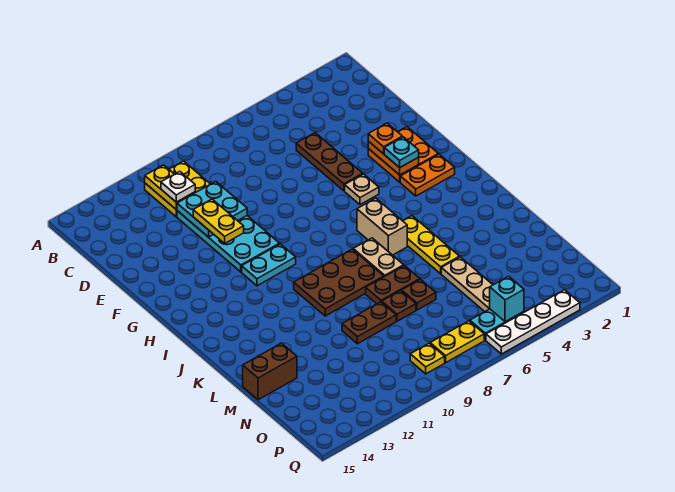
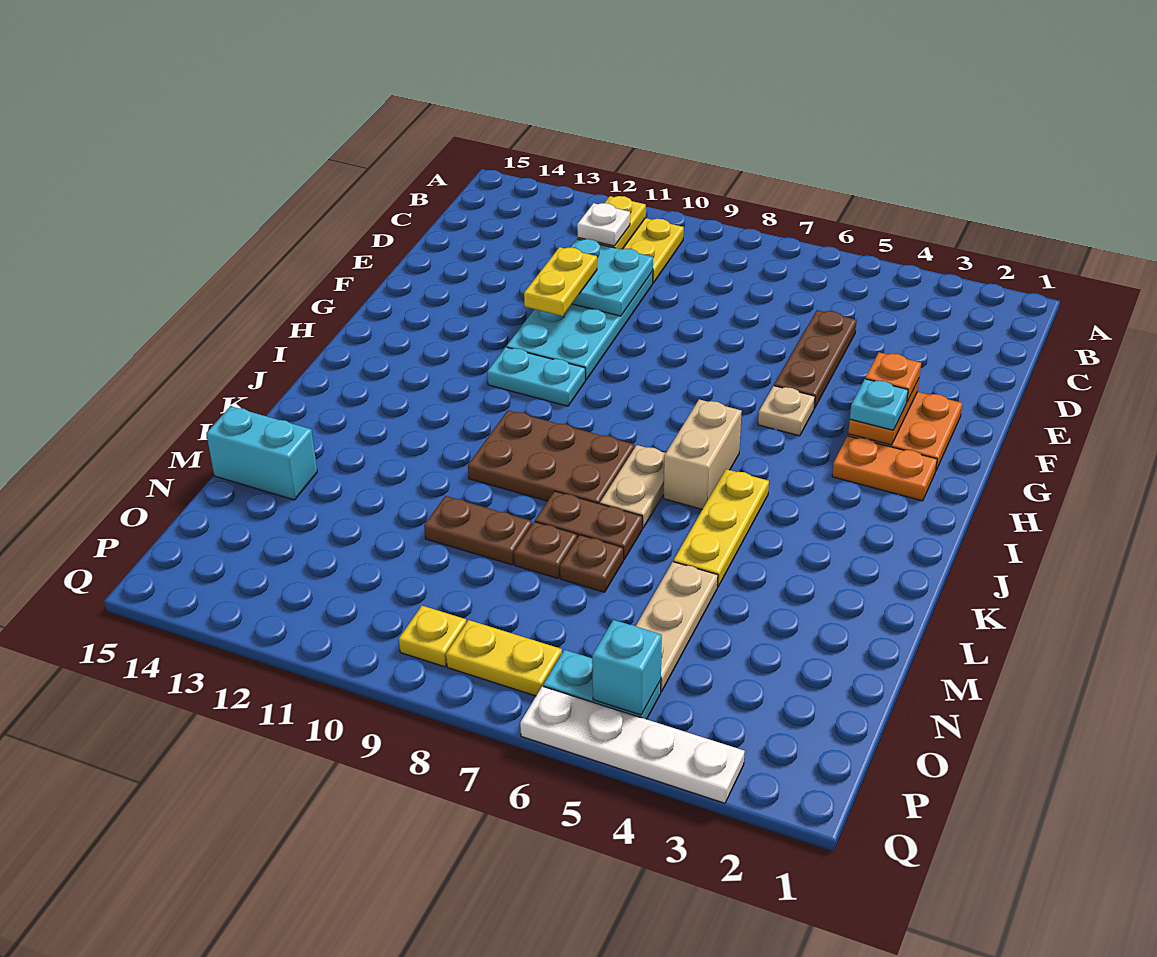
brown 1x2 brick [243,343,297,400] -> cyan 1x2 brick [206,406,317,500]

